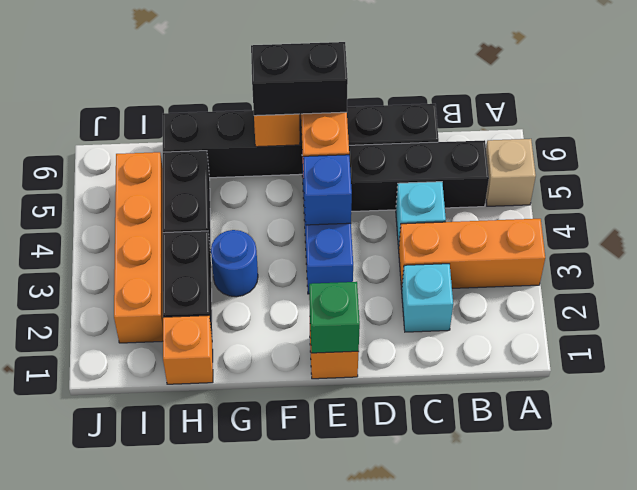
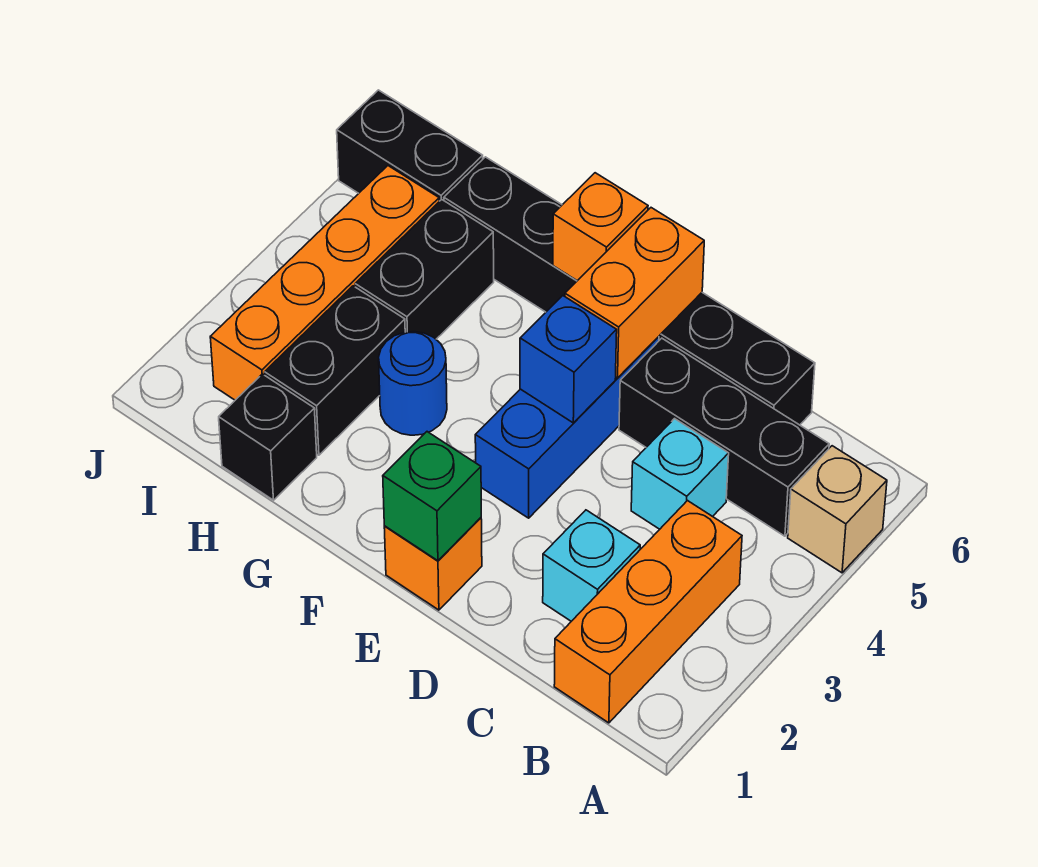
orange 1x3 brick [399,219,545,289] -> orange 1x3 brick turned to [554,501,742,723]
black 1x2 brick [251,42,348,116] -> black 1x2 brick moved to [337,90,483,201]
orange 1x1 brick [163,315,213,384] -> black 1x1 brick [219,374,317,500]

